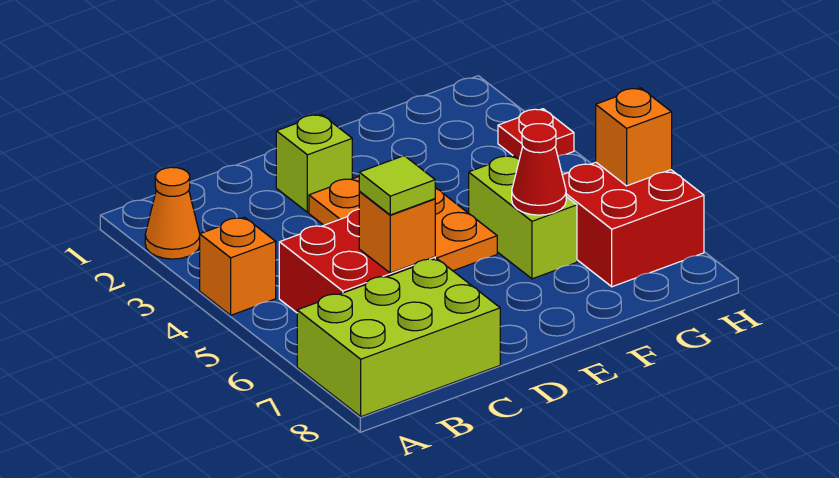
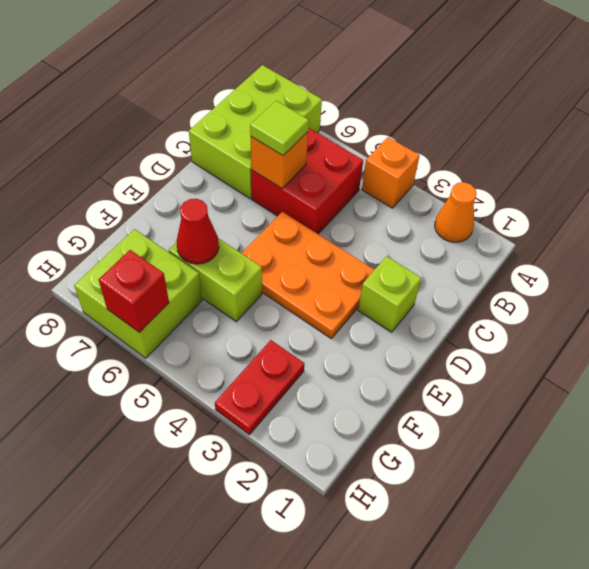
red 2x2 brick [562,162,704,287] -> lime 2x2 brick [74,229,202,358]
red 1x1 plate [498,109,574,159] -> red 1x2 plate [215,340,305,435]
orange 1x1 brick [596,88,672,186] -> red 1x1 brick [99,250,169,333]

